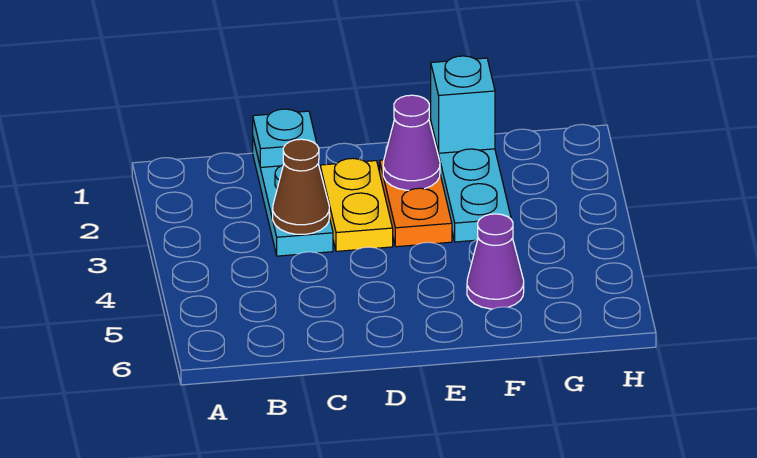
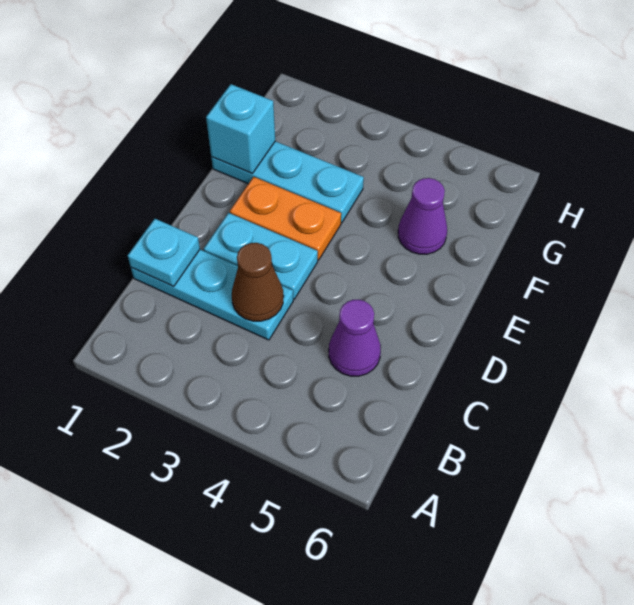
yellow 1x2 plate [320,158,393,251] -> cyan 1x2 plate [204,213,318,299]
purple 1x1 cone [383,95,440,190] -> purple 1x1 cone moved to [329,300,381,376]

